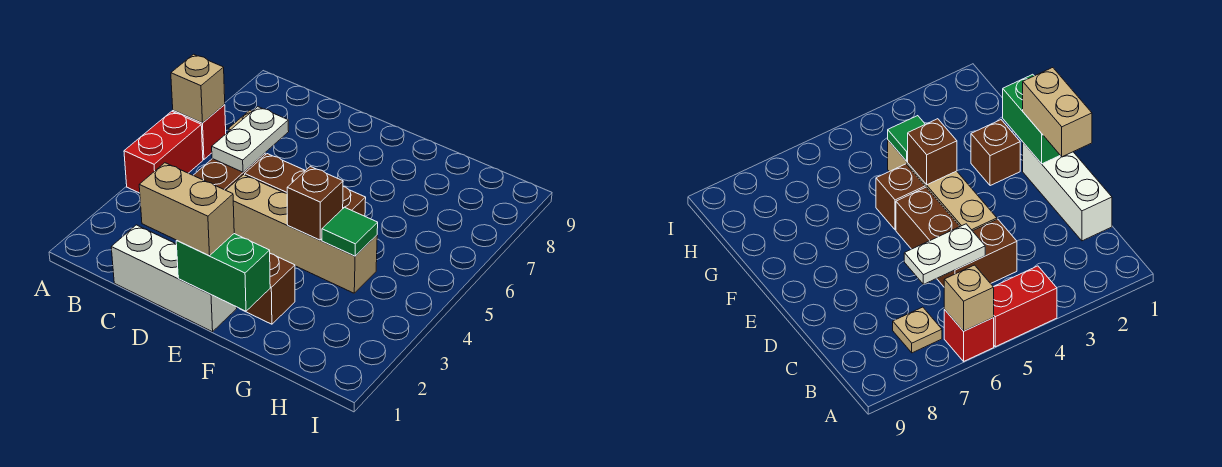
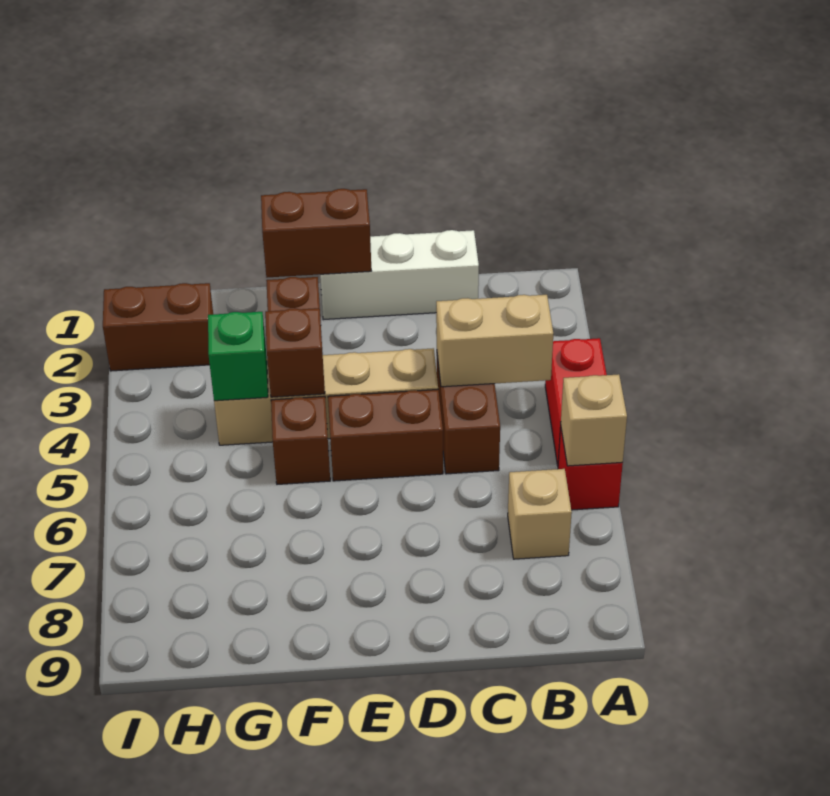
tan 1x1 plate [893,307,942,353] -> tan 1x1 brick [508,469,572,559]
white 1x2 plate [212,107,289,172] -> none
tan 1x2 brick [139,163,234,256] -> tan 1x2 brick moved to [436,295,553,387]
green 1x2 brick [176,234,270,311] -> brown 1x2 brick [261,189,371,278]
green 1x1 tile [322,207,378,256] -> green 1x1 brick [208,312,268,401]
none -> brown 1x2 brick [103,283,213,371]

